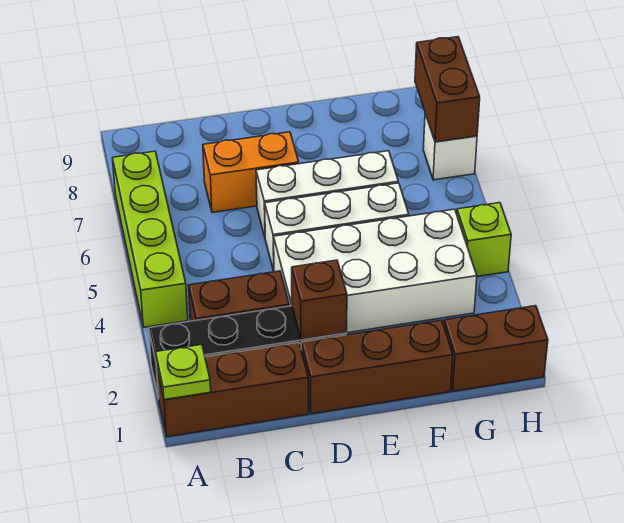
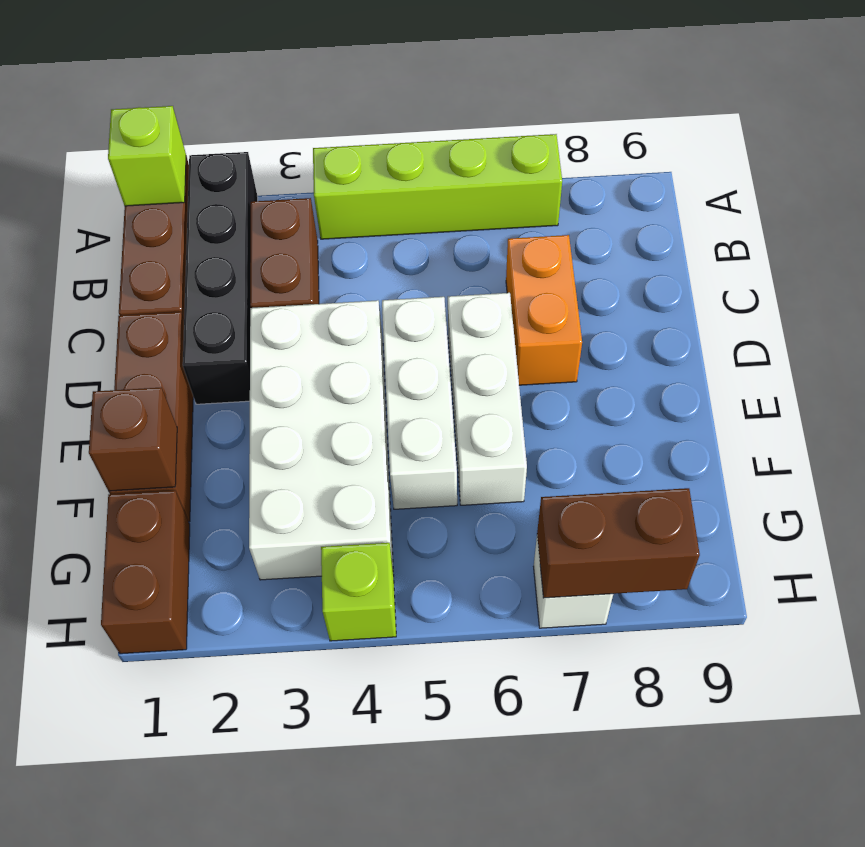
lime 1x1 plate [156,345,211,400] -> lime 1x1 brick [108,106,186,206]
brown 1x1 brick [292,260,347,340] -> brown 1x1 brick moved to [89,387,177,491]

